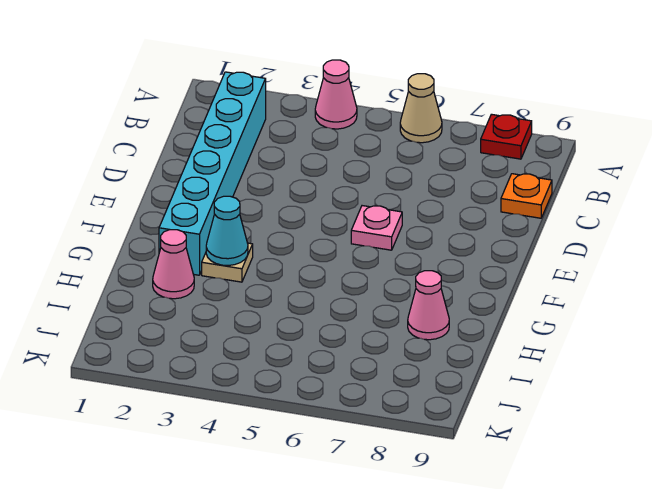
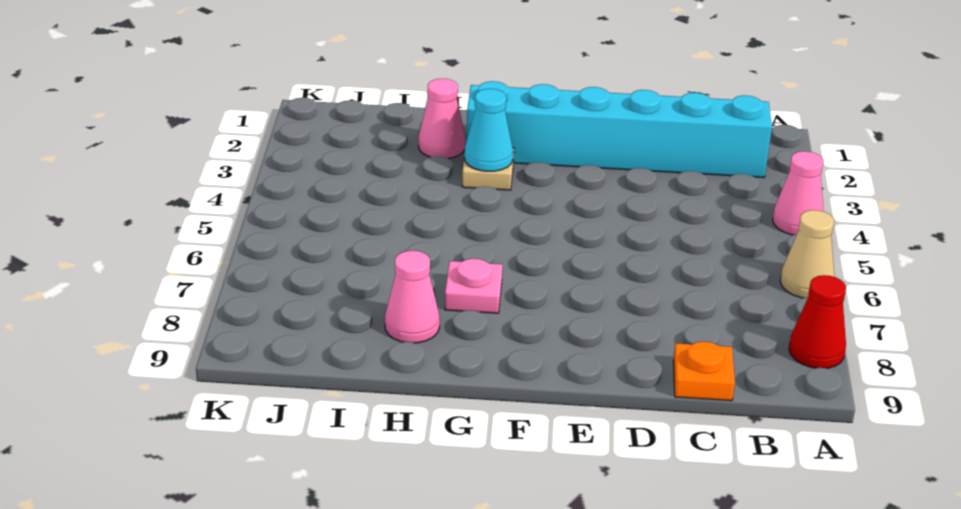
red 1x1 plate [481,114,532,159] -> red 1x1 cone [789,275,846,368]
pink 1x1 plate [351,206,402,250] -> pink 1x1 plate moved to [445,259,502,313]

